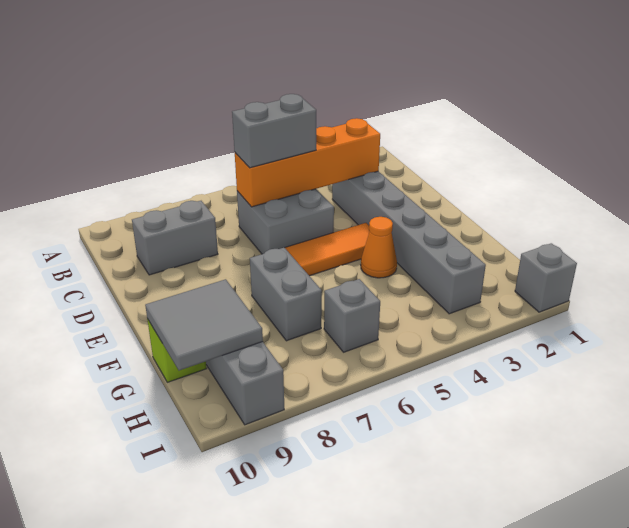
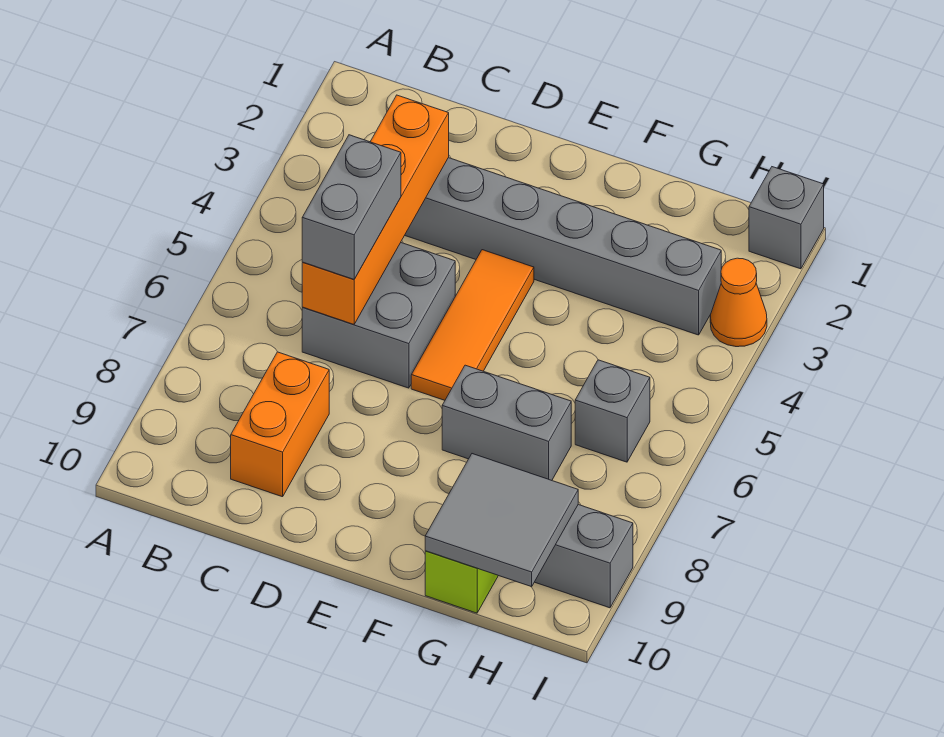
grey 1x2 brick [132,201,218,275] -> orange 1x2 brick [231,352,329,497]
orange 1x1 cone [361,217,397,278] -> orange 1x1 cone moved to [710,258,767,347]

